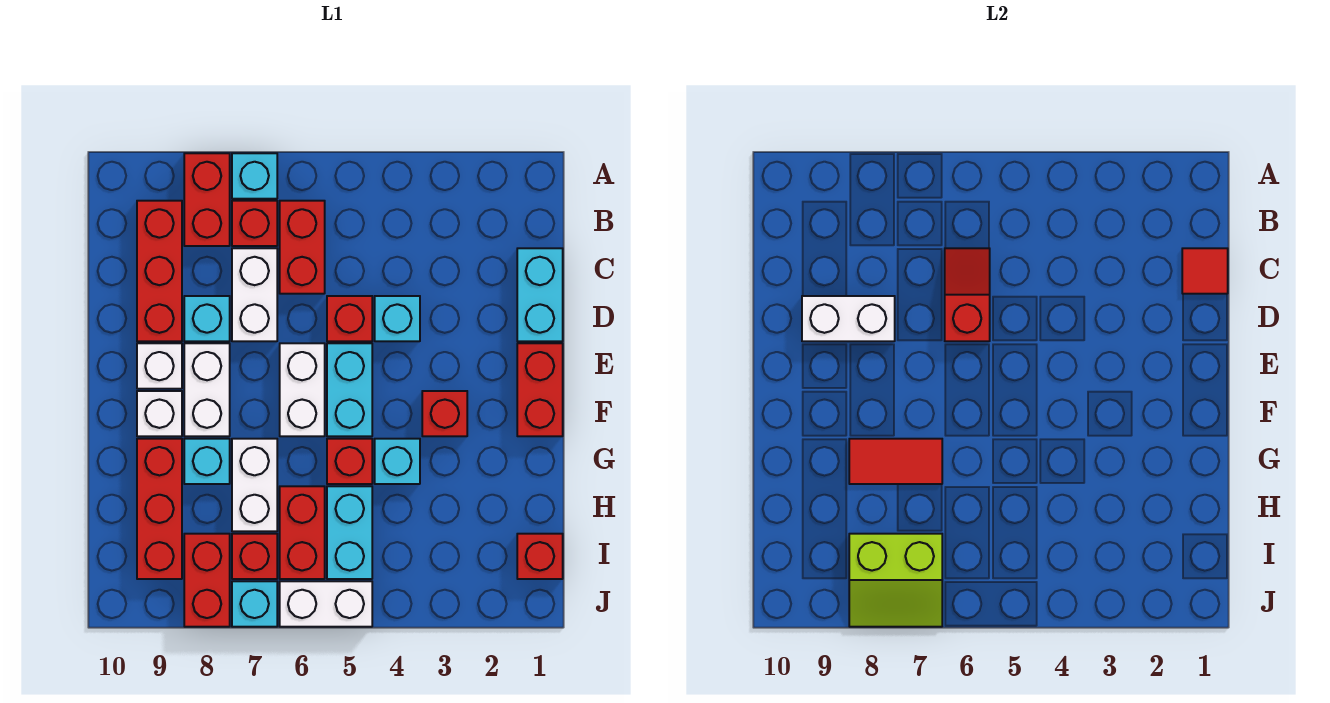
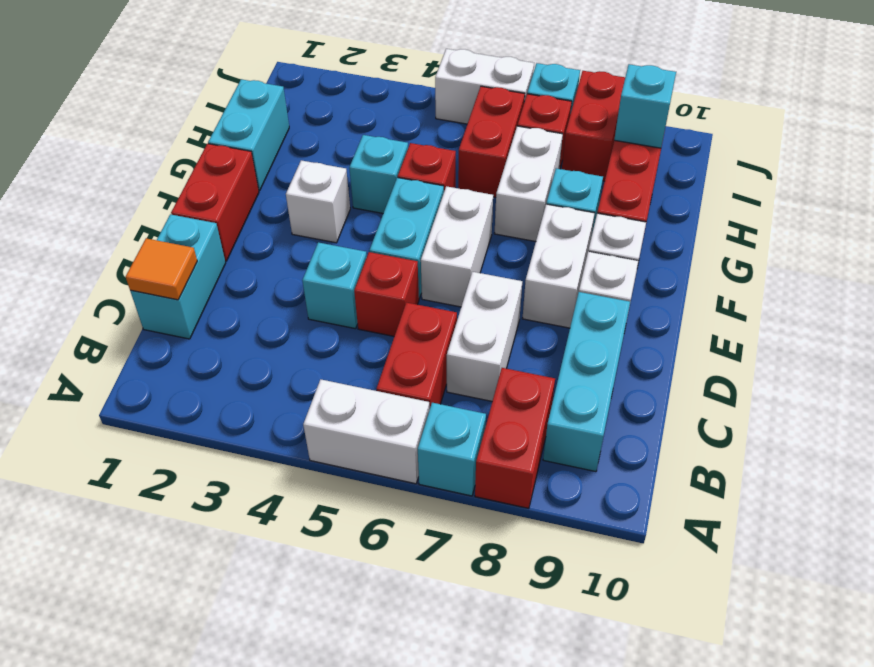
red 1x1 brick [232,201,277,246] -> none
red 1x3 brick [137,201,182,341] -> cyan 1x3 brick [543,292,630,472]
red 1x1 tile [1182,248,1228,294] -> orange 1x1 tile [126,238,197,300]
red 1x2 slope [945,248,990,341] -> none
cyan 1x1 brick [184,296,230,341] -> cyan 1x1 brick moved to [614,64,676,148]
white 1x2 brick [802,296,895,341] -> white 1x2 brick moved to [303,379,429,484]
red 1x1 brick [422,391,467,436] -> white 1x1 brick [286,160,350,243]
red 1x2 tile [849,439,942,484] -> none
cyan 1x2 brick [327,486,372,579] -> cyan 1x2 brick moved to [208,79,289,191]
red 1x1 brick [517,534,563,579] -> none
lime 2x2 slope [849,534,942,627] -> none

